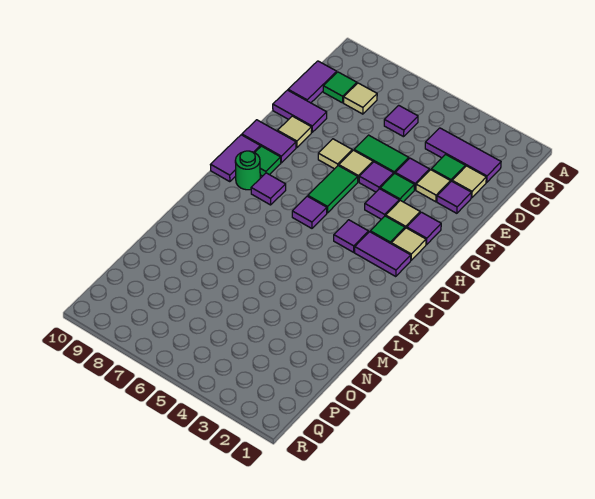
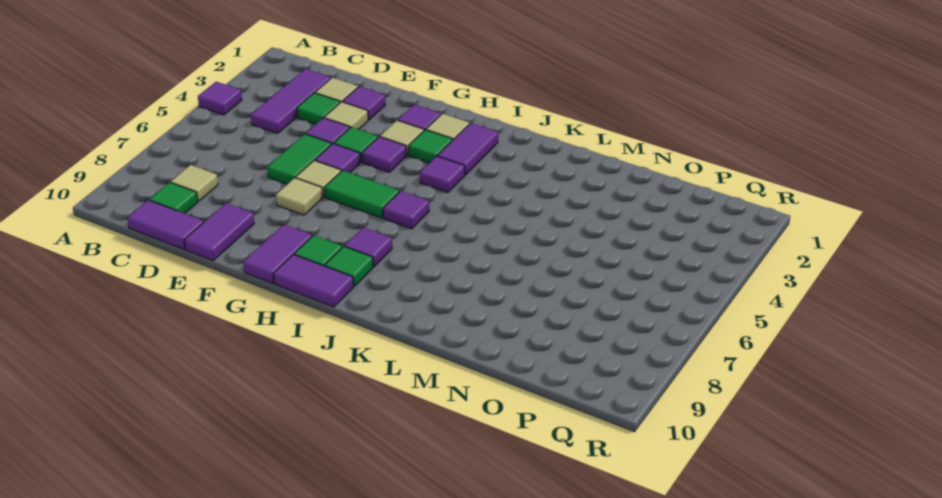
purple 1x1 tile [384,105,418,137] -> purple 1x1 tile moved to [198,82,242,115]
tan 1x1 tile [278,116,312,148] -> none
green 1x1 round brick [235,151,260,190] -> green 1x1 tile [325,246,373,287]

